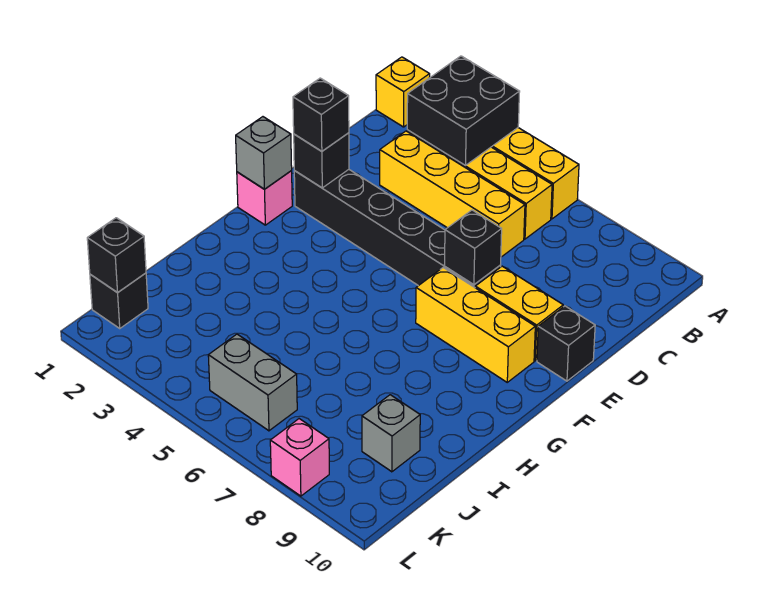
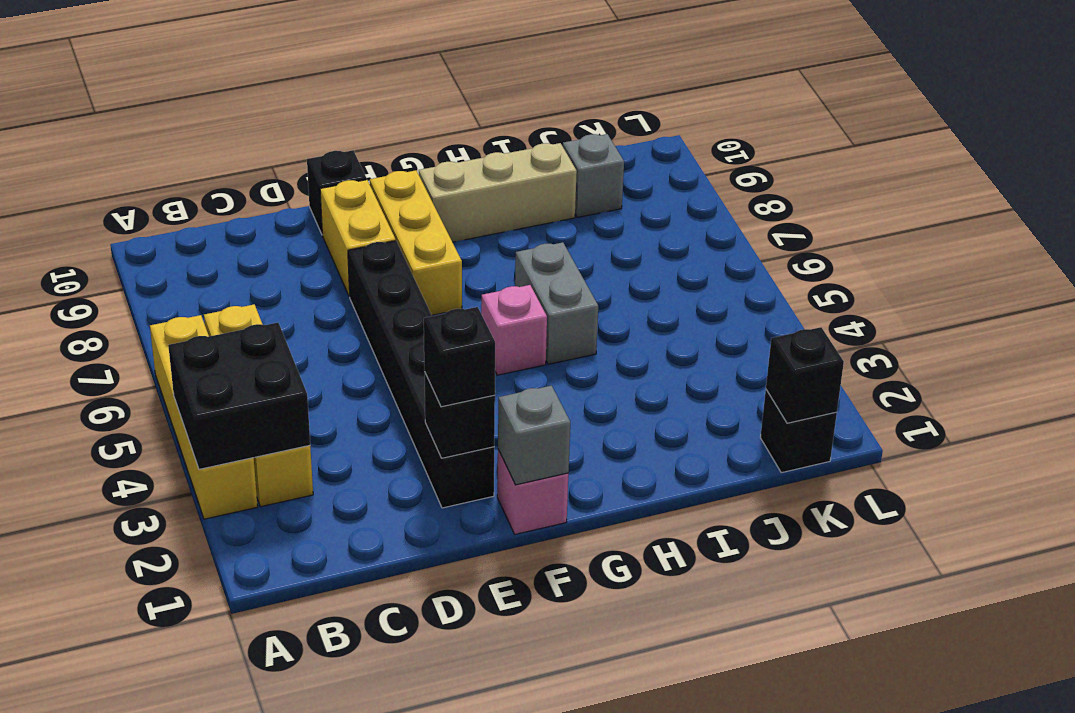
yellow 1x1 brick [376,57,430,127] -> none
yellow 1x4 brick [380,131,525,257] -> none
black 1x1 brick [444,210,502,285] -> none
none -> tan 1x3 brick [419,143,577,242]
grey 1x2 brick [208,334,297,431] -> grey 1x2 brick moved to [515,242,598,364]
pink 1x1 brick [270,419,329,496] -> pink 1x1 brick moved to [481,285,547,375]

